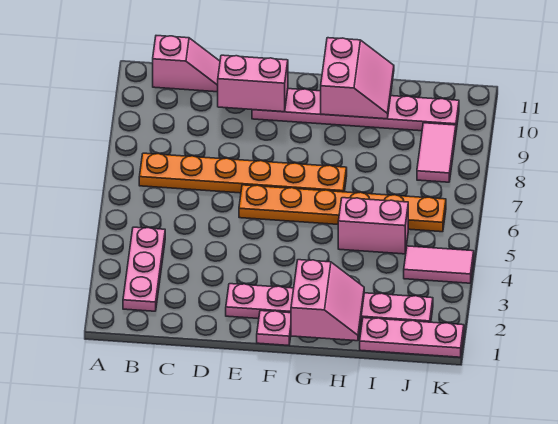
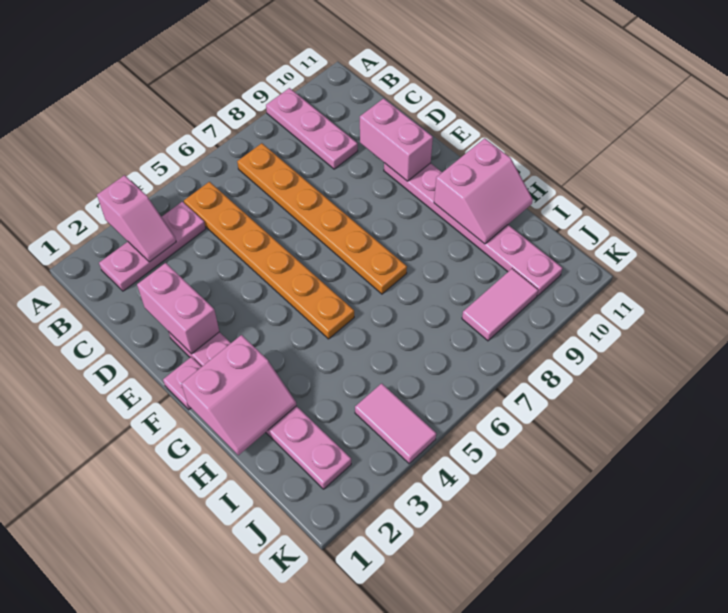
pink 1x2 slope [153,36,220,92] -> pink 1x2 slope moved to [97,175,176,262]
orange 1x6 plate [239,185,446,232] -> orange 1x6 plate moved to [184,182,354,339]
pink 1x2 brick [338,198,408,254] -> pink 1x2 brick moved to [137,263,219,354]
pink 1x3 plate [360,318,464,357] -> pink 1x3 plate moved to [266,88,358,169]

